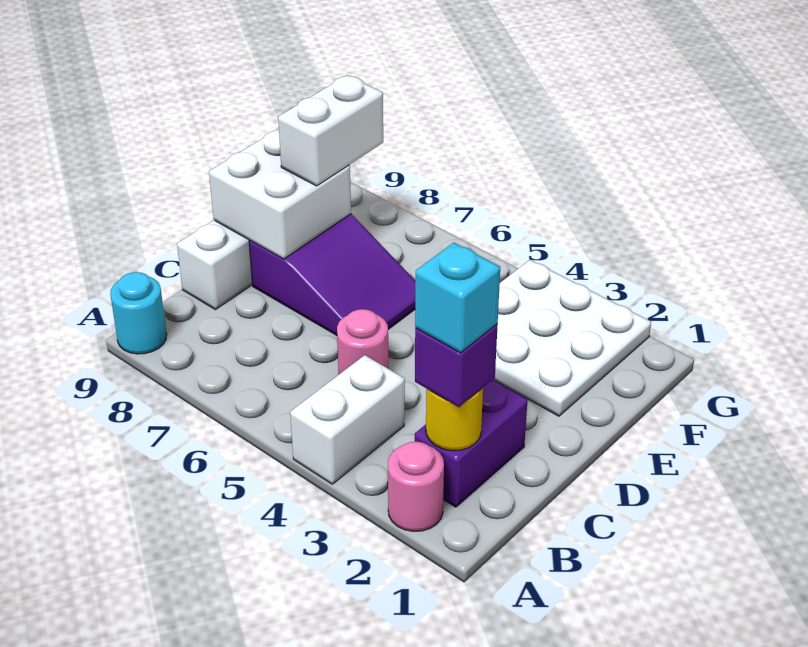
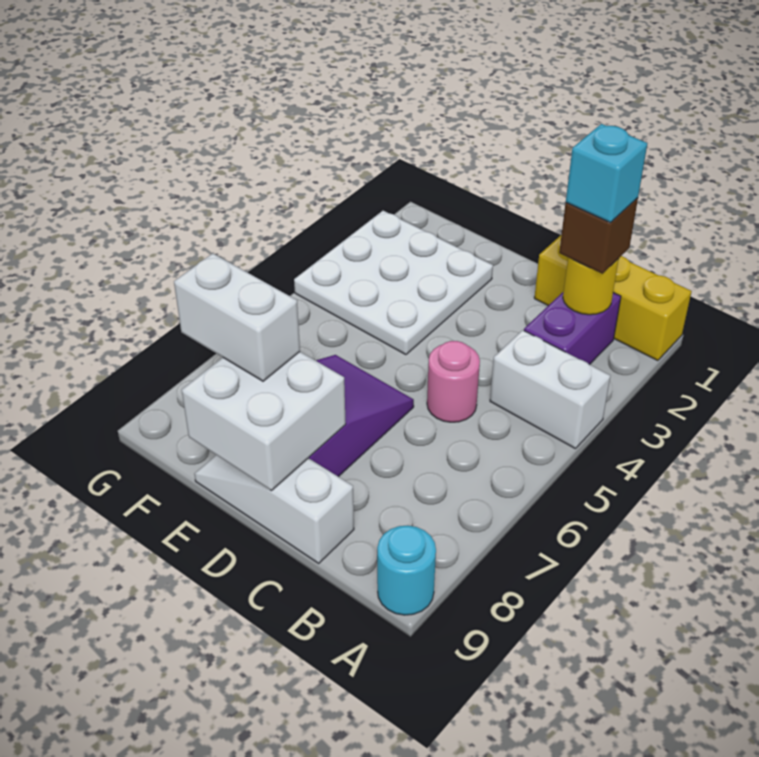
none -> yellow 1x3 brick [534,236,692,361]
pink 1x1 round brick [388,442,444,531] -> none
purple 1x2 brick [415,380,528,507] -> purple 1x2 brick turned to [524,292,621,365]
purple 1x1 brick [415,324,498,407] -> brown 1x1 brick [559,198,638,274]

